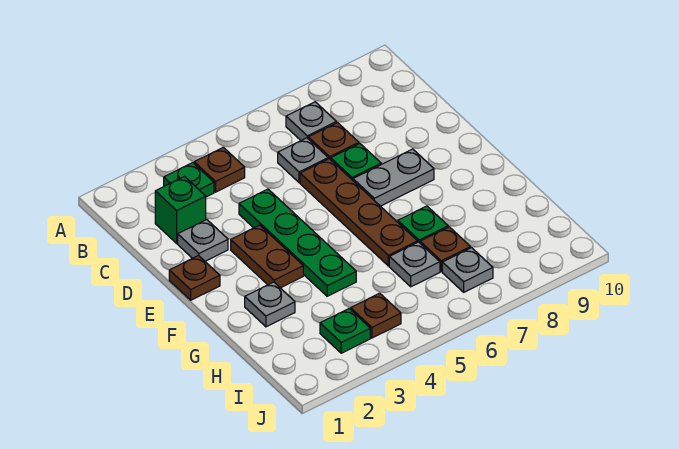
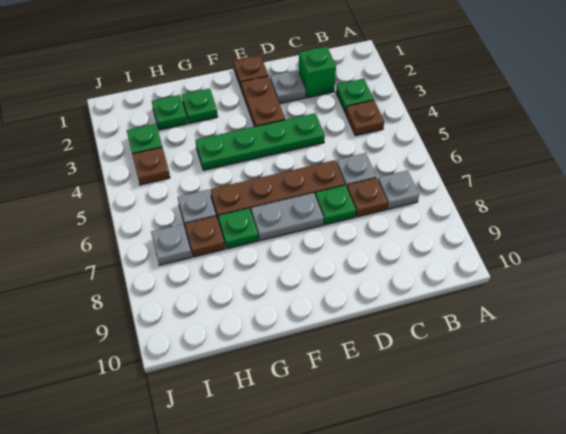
brown 1x2 plate [231,225,303,288] -> brown 1x2 plate turned to [241,76,285,126]
grey 1x2 plate [353,149,434,206] -> grey 1x2 plate turned to [251,193,324,241]
grey 1x1 plate [245,282,295,327] -> green 1x1 plate [182,89,218,123]
none -> green 1x1 plate [152,95,188,130]

